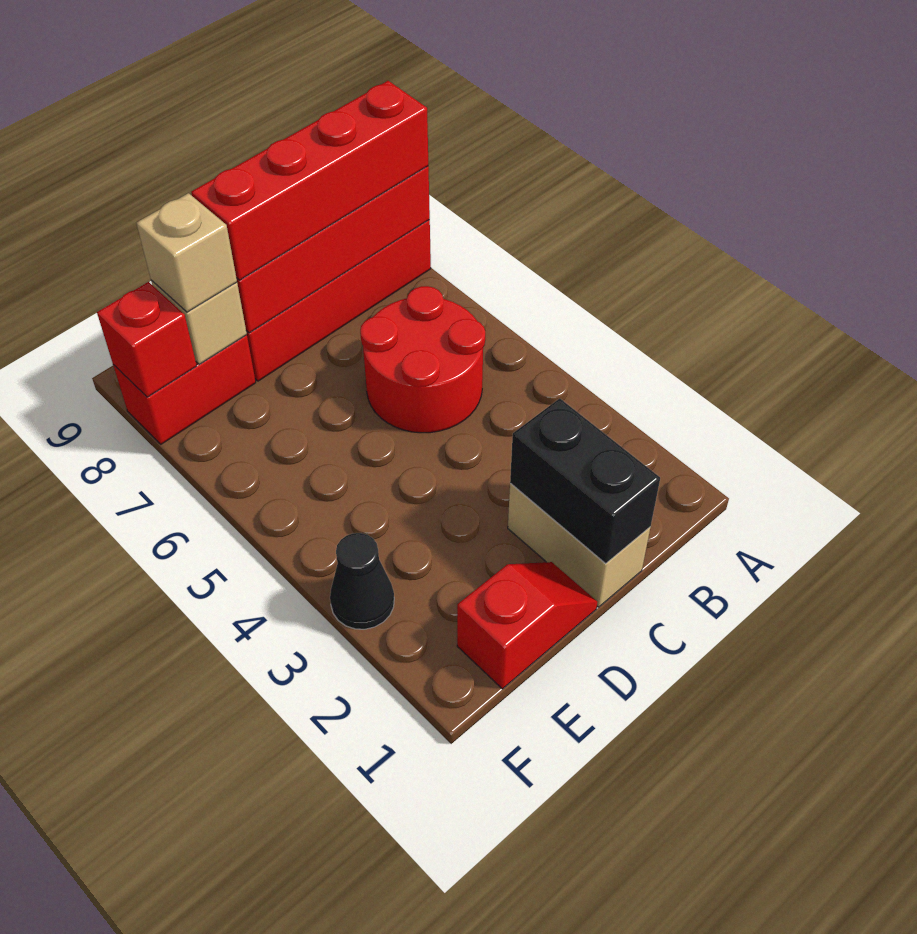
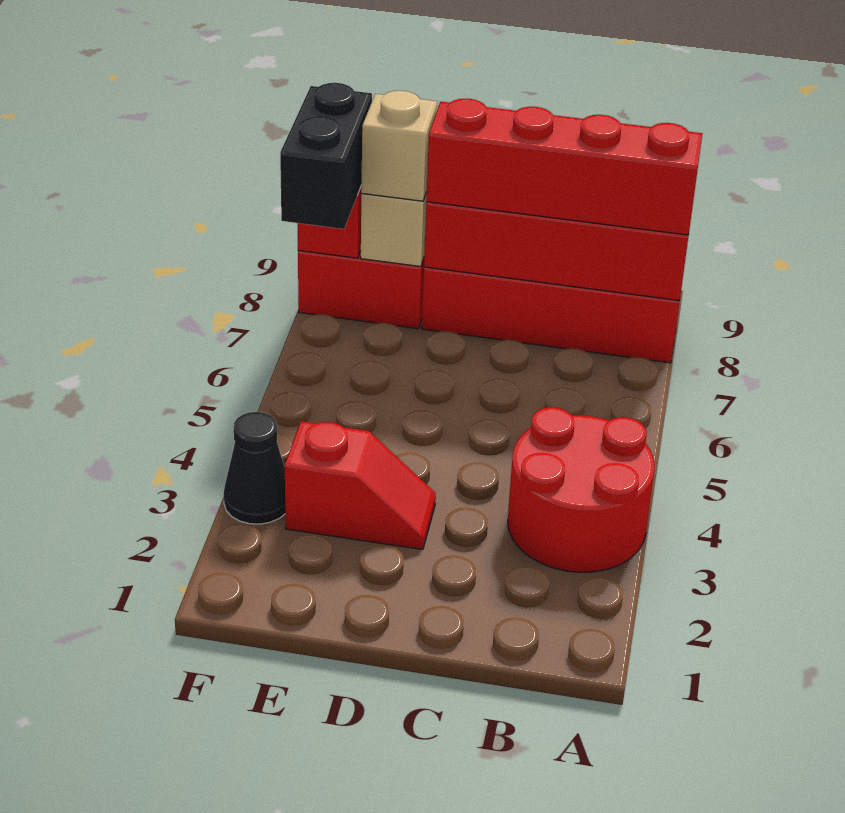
red 2x2 round brick [360,286,485,433] -> red 2x2 round brick moved to [508,407,654,572]
tan 1x2 brick [508,484,650,607] -> none
black 1x2 brick [510,398,660,563] -> black 1x2 brick moved to [280,83,372,229]
red 1x2 slope [457,562,597,689] -> red 1x2 slope moved to [285,421,436,550]

